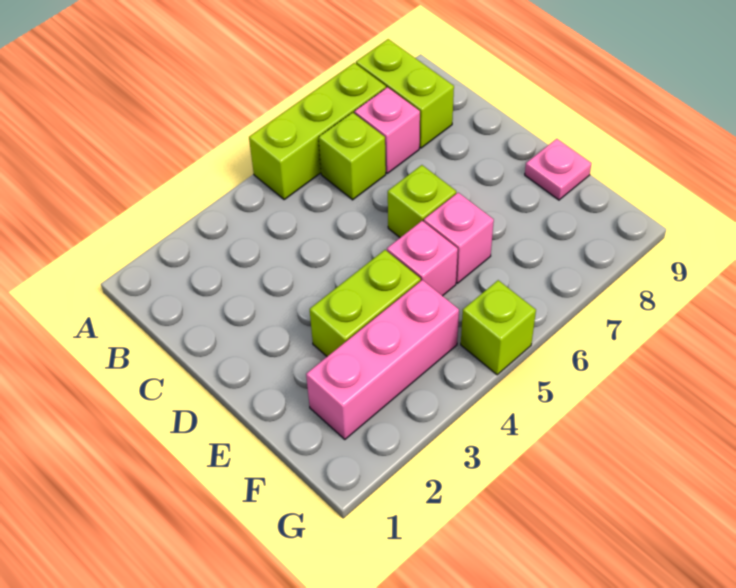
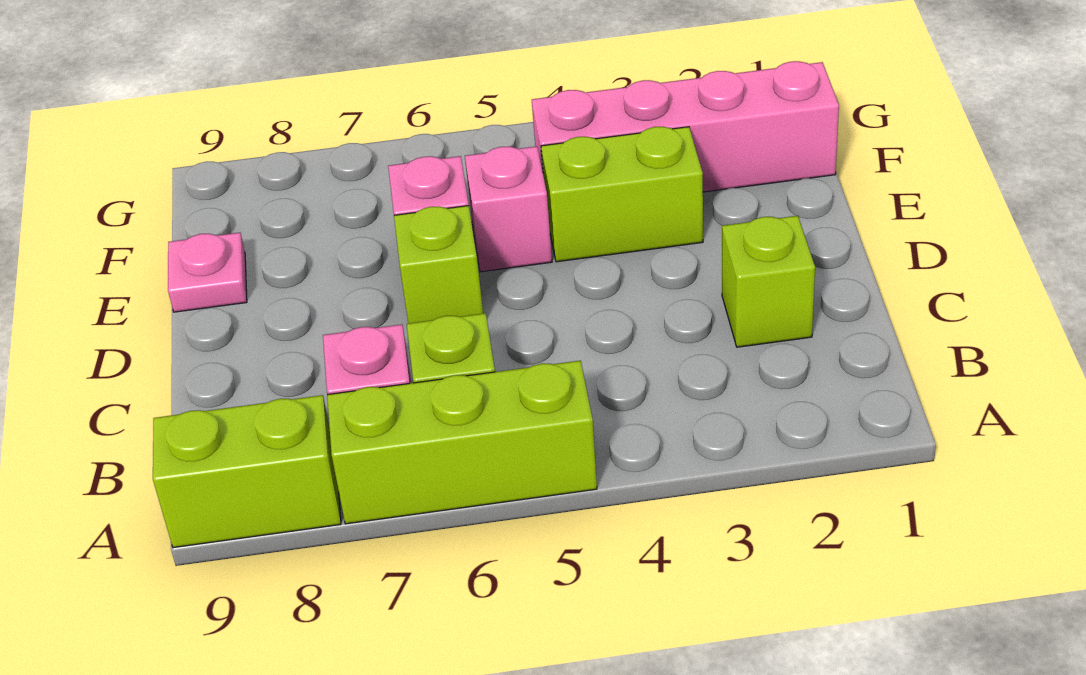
lime 1x2 brick [356,39,454,148] -> lime 1x2 brick turned to [153,395,341,548]
pink 1x3 brick [306,280,459,439] -> pink 1x4 brick [532,61,839,192]
lime 1x1 brick [461,280,536,375] -> lime 1x1 brick moved to [722,216,815,347]

